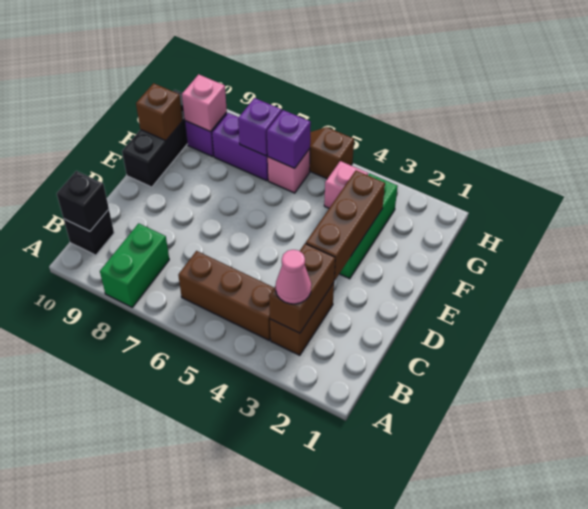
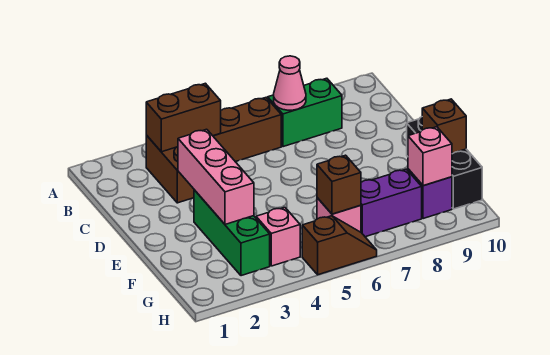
green 1x2 brick [100,223,169,307] -> green 1x2 brick turned to [268,78,342,147]
brown 1x2 brick [269,244,335,333] -> brown 1x2 brick turned to [146,83,221,152]
pink 1x1 cone [276,250,311,304] -> pink 1x1 cone moved to [274,56,306,110]
black 1x1 brick [64,210,114,255] -> none
black 1x1 brick [57,171,109,231] -> none
brown 1x3 brick [306,171,385,280] -> pink 1x3 brick [178,129,254,224]
purple 1x1 brick [267,110,311,168] -> brown 1x1 brick [317,155,361,214]
purple 1x1 brick [238,98,282,156] -> none

